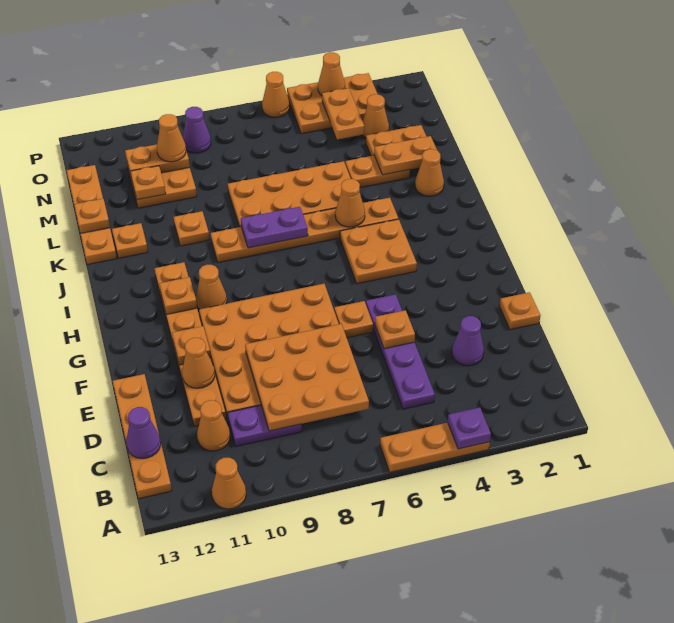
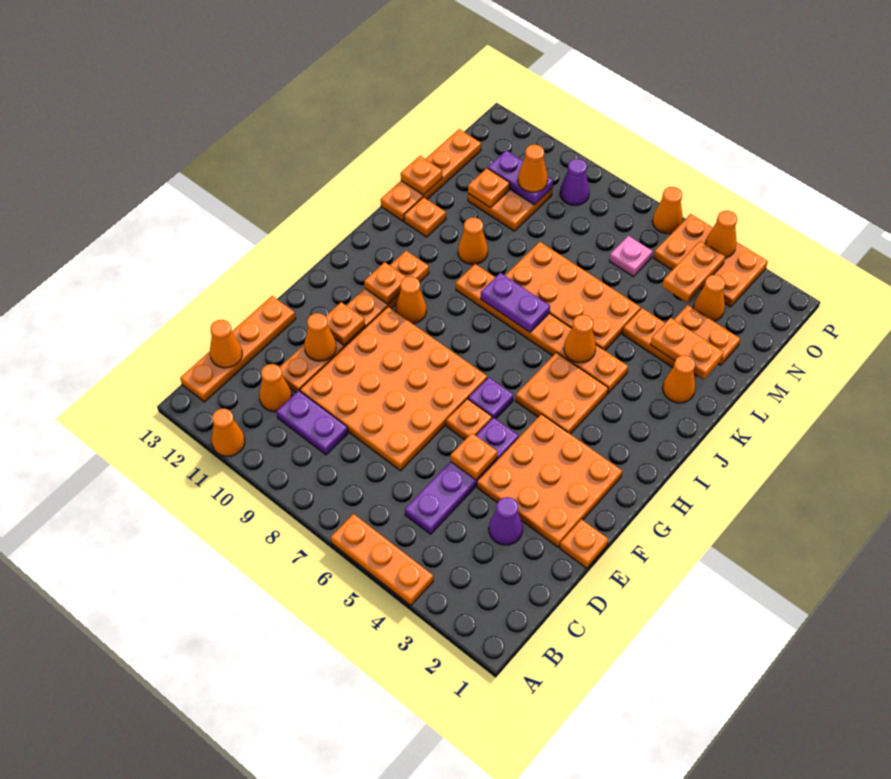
purple 1x1 plate [448,407,491,449] -> purple 1x1 plate moved to [468,377,513,419]
orange 3x3 plate [245,324,369,431] -> orange 3x3 plate moved to [477,414,622,547]
purple 1x1 cone [126,407,161,459] -> orange 1x1 cone [210,320,242,368]
orange 1x1 plate [174,211,209,246] -> orange 1x1 cone [458,218,488,265]
none -> pink 1x1 plate [609,236,653,277]
orange 1x2 plate [125,144,190,175] -> purple 1x2 plate [488,150,553,205]

